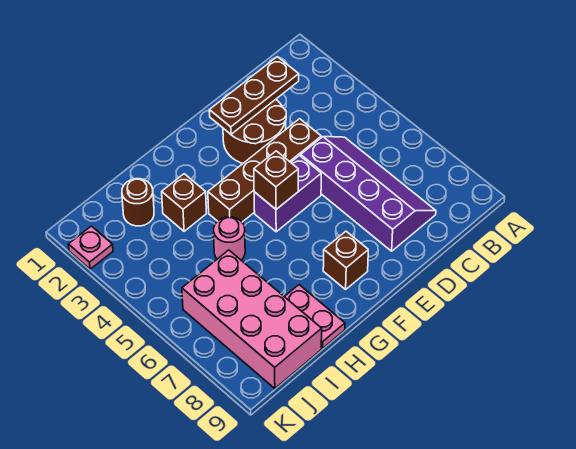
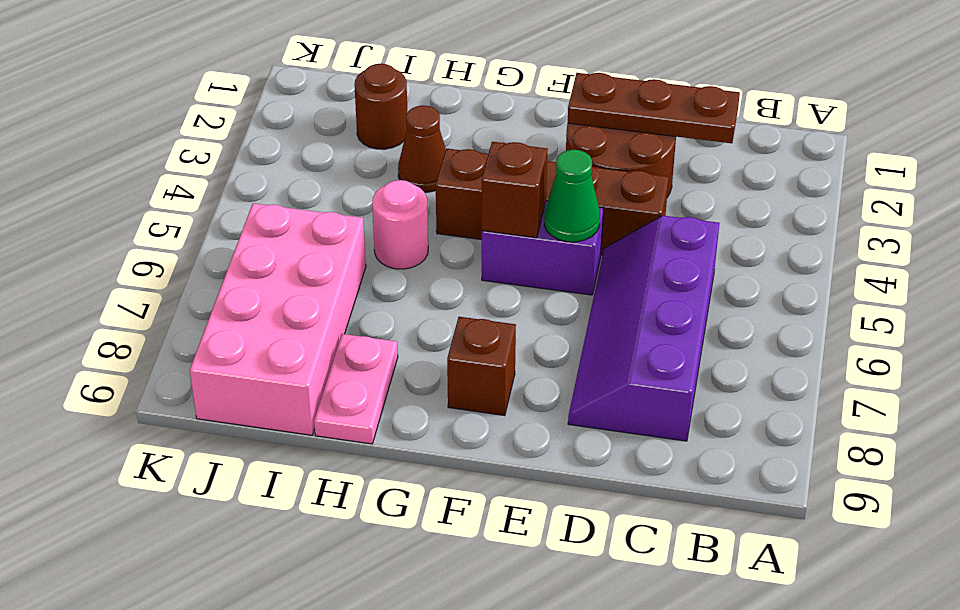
purple 2x4 slope [301,137,436,251] -> purple 2x4 slope turned to [568,216,719,441]
none -> green 1x1 cone [544,150,600,242]
brown 1x1 brick [162,174,206,231] -> brown 1x1 cone [398,106,446,192]
pink 1x1 plate [68,226,113,269] -> none

